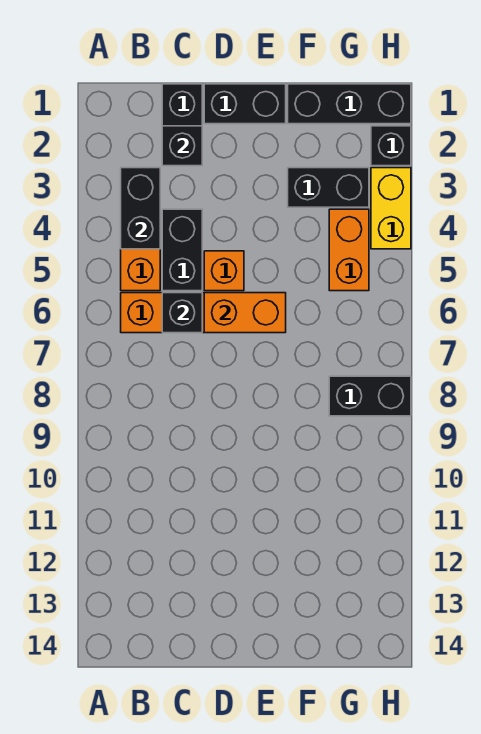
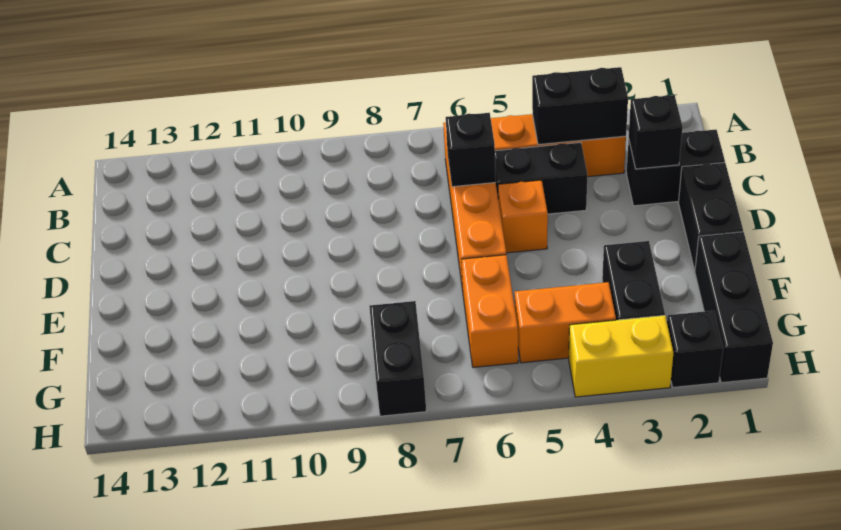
orange 1x2 brick [204,293,286,333] -> orange 1x2 brick moved to [461,255,518,367]

